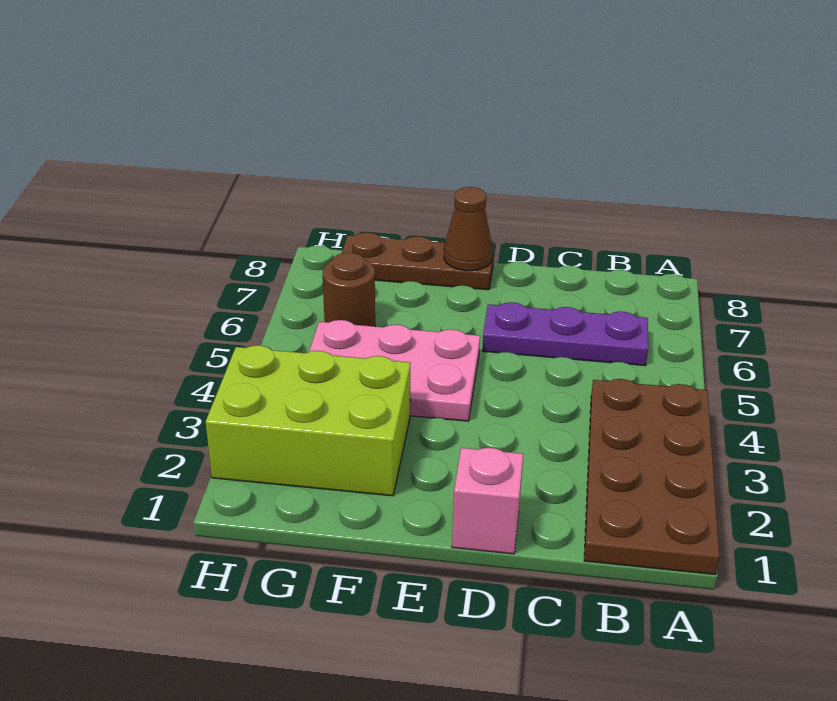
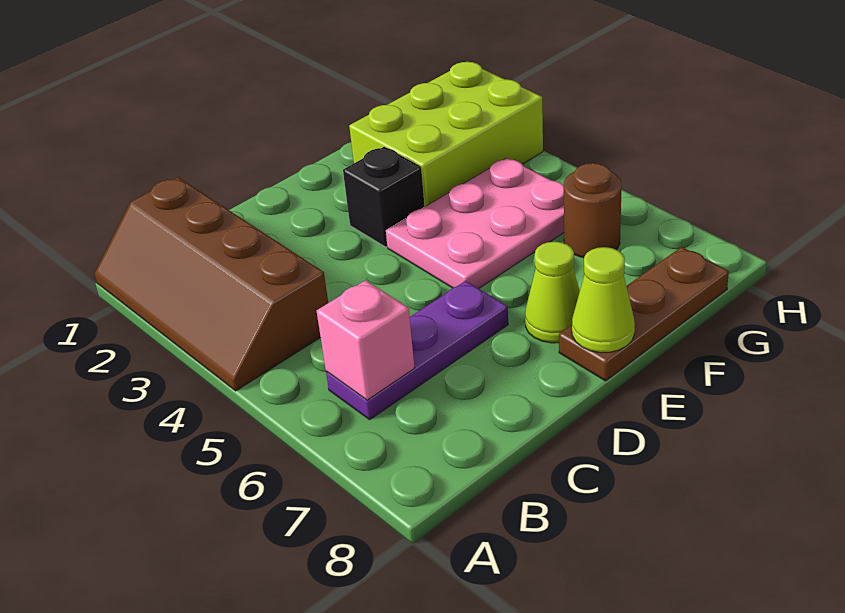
brown 2x4 plate [584,379,719,574] -> brown 2x4 slope [95,177,328,391]
pink 1x1 brick [452,448,523,554] -> pink 1x1 brick moved to [317,280,414,400]
none -> black 1x1 brick [343,147,425,247]
none -> lime 1x1 cone [525,242,580,343]
brown 1x1 cone [444,187,493,271] -> lime 1x1 cone [572,247,635,353]

